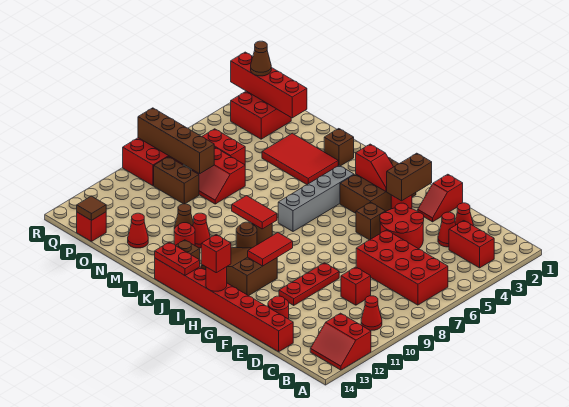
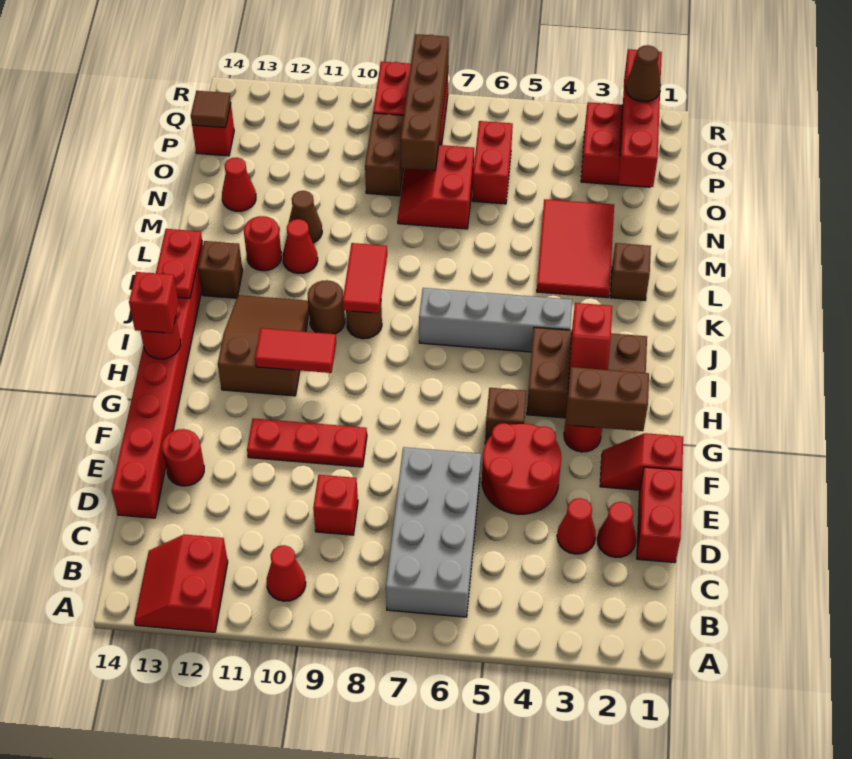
red 1x2 brick [449,221,494,268] -> red 1x2 brick moved to [637,467,682,563]
red 2x4 brick [356,230,448,305] -> grey 2x4 brick [386,447,481,617]

